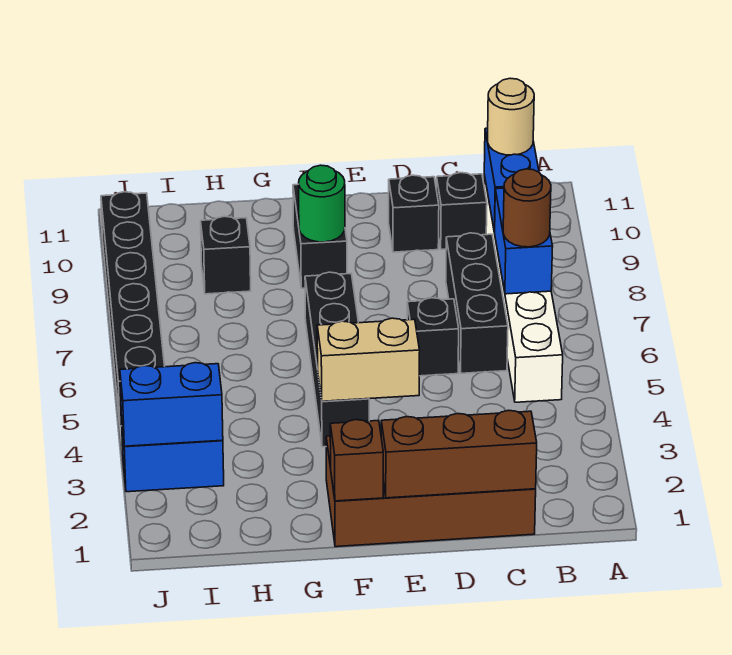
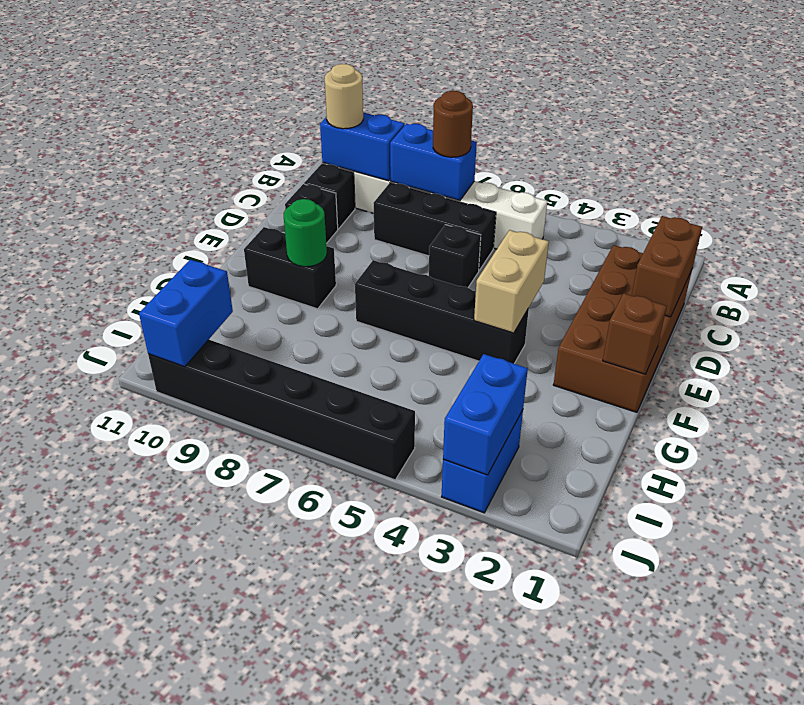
brown 1x3 brick [381,410,537,498] -> brown 1x2 brick [632,216,702,317]
black 1x1 brick [201,216,251,294] -> none
none -> blue 1x2 brick [139,260,233,367]

